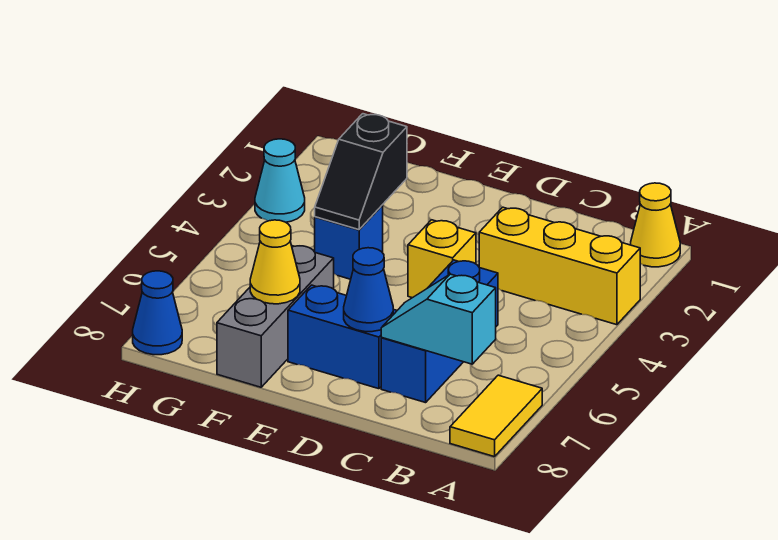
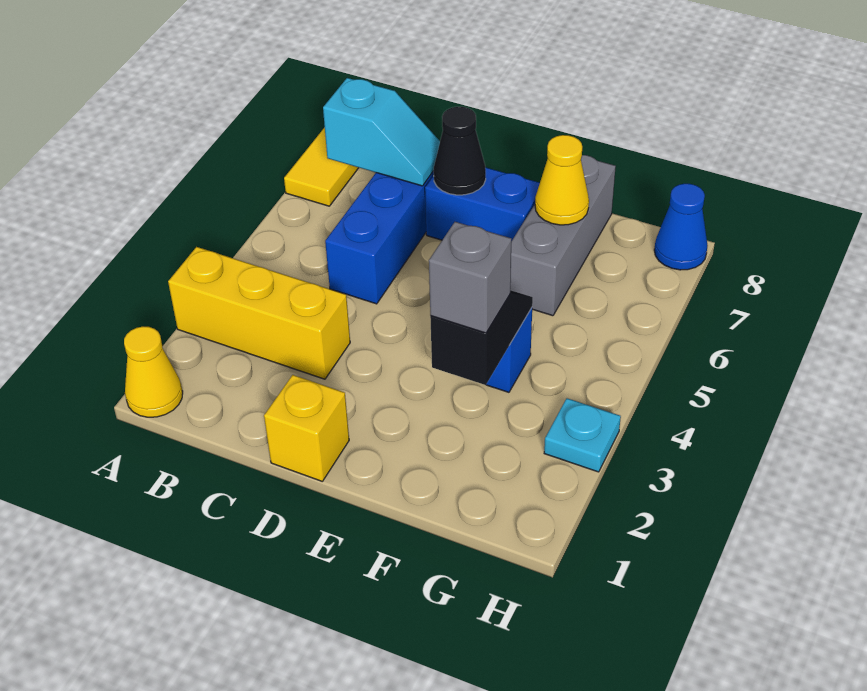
yellow 1x1 brick [408,220,476,298] -> yellow 1x1 brick moved to [264,375,349,481]
blue 1x1 cone [344,248,393,332] -> black 1x1 cone [434,107,486,195]
none -> grey 1x1 brick [429,222,511,333]
cyan 1x1 cone [255,139,305,222] -> cyan 1x1 plate [544,398,621,472]

